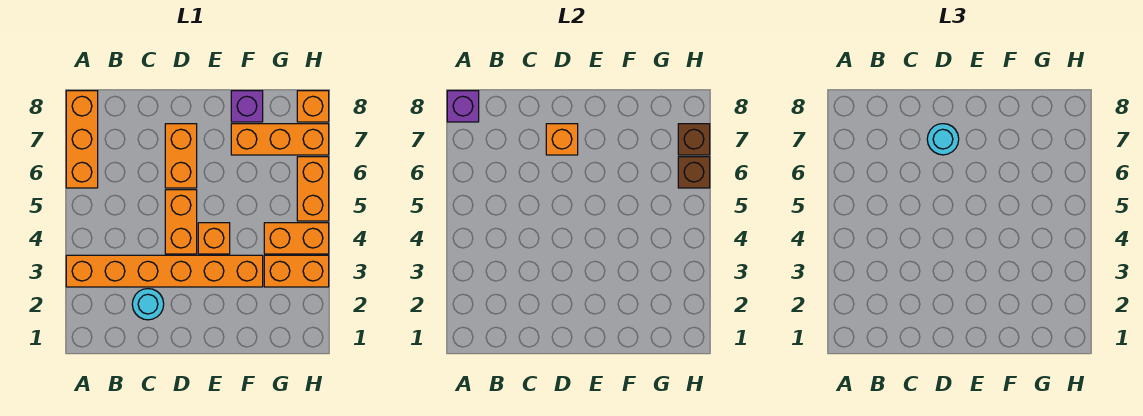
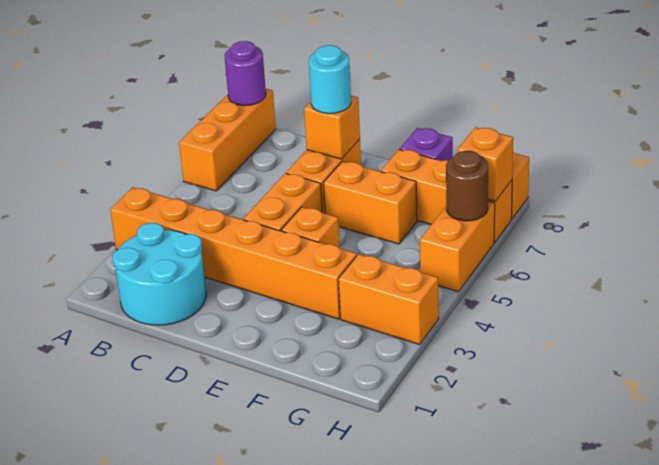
purple 1x1 brick [447,91,479,122] -> purple 1x1 round brick [225,41,266,106]
cyan 1x1 round brick [132,289,164,320] -> cyan 2x2 round brick [113,223,206,325]
orange 1x2 brick [264,223,329,254] -> orange 1x2 brick moved to [323,161,417,244]
brown 1x1 brick [678,157,710,188] -> brown 1x1 round brick [446,151,488,221]
brown 1x1 brick [678,124,710,155] -> orange 1x1 brick [458,127,513,201]

